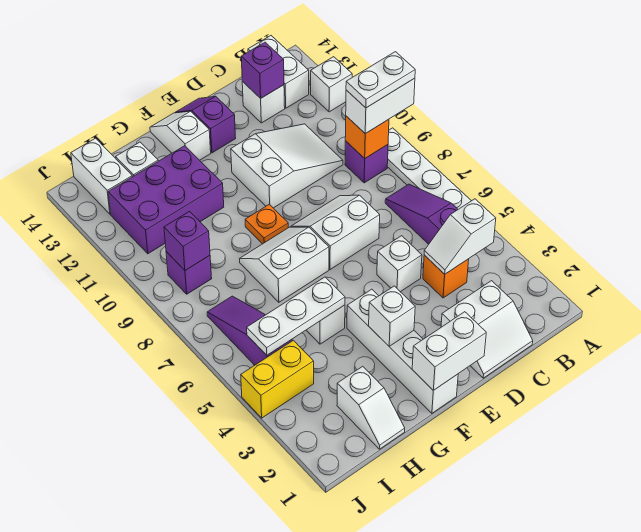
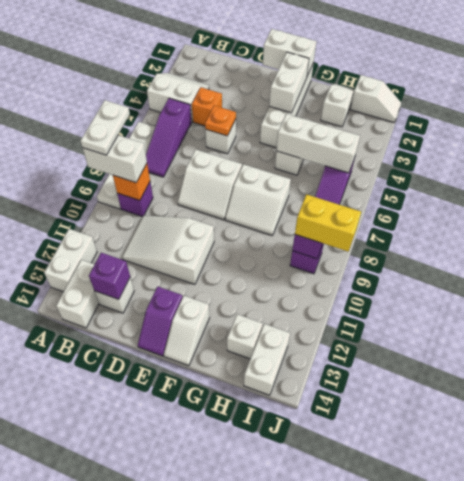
white 1x2 plate [346,52,415,108] -> white 1x2 plate turned to [80,100,130,155]
white 1x1 brick [311,57,352,112] -> white 1x2 brick [44,229,97,292]
white 1x2 slope [424,199,496,274] -> white 1x2 slope moved to [350,75,401,123]
white 2x2 slope [441,281,533,378] -> white 2x2 slope moved to [147,73,209,122]
white 1x1 brick [369,286,415,346] -> white 1x2 brick [269,52,309,113]
orange 1x1 plate [245,204,288,244] -> orange 1x1 plate moved to [205,106,236,136]
white 1x3 plate [247,277,345,355] -> white 1x3 brick [276,114,360,173]
purple 2x3 brick [108,146,224,254] -> none
yellow 1x2 brick [241,340,314,418] -> yellow 1x2 brick moved to [295,194,361,251]

